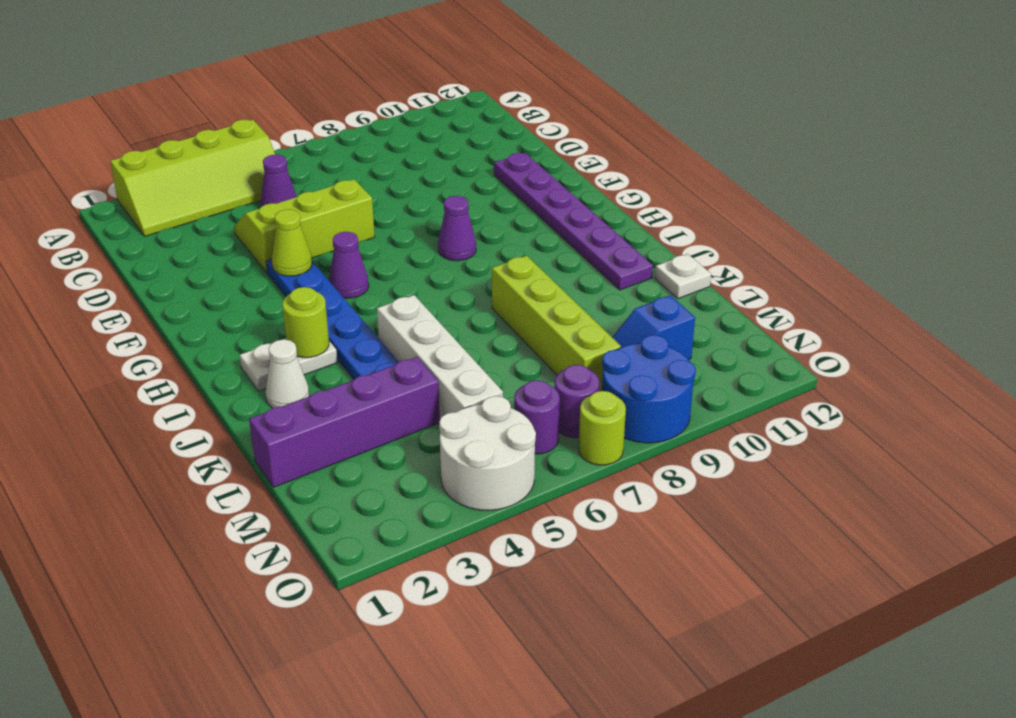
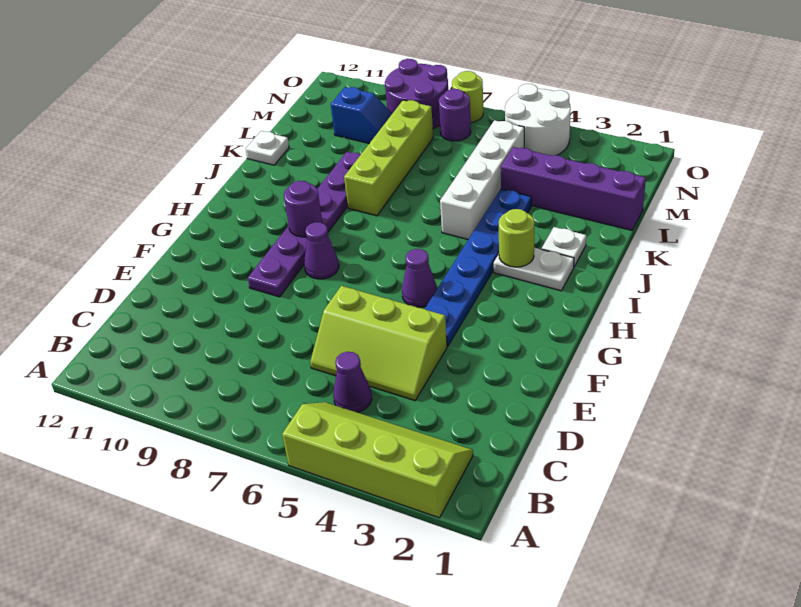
purple 1x6 plate [494,153,653,290] -> purple 1x6 plate moved to [248,152,361,297]
lime 1x1 cone [272,209,312,276] -> none
white 1x1 cone [266,339,309,408] -> white 1x1 plate [542,227,586,266]
purple 1x1 round brick [514,380,560,454] -> purple 1x1 round brick moved to [284,181,322,237]
blue 2x2 round brick [602,335,696,443] -> purple 2x2 round brick [385,59,448,128]

